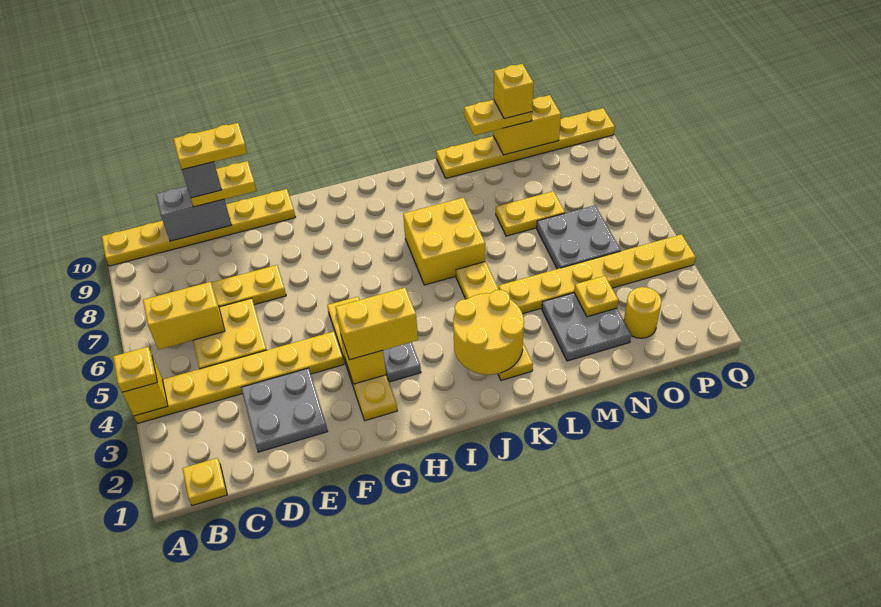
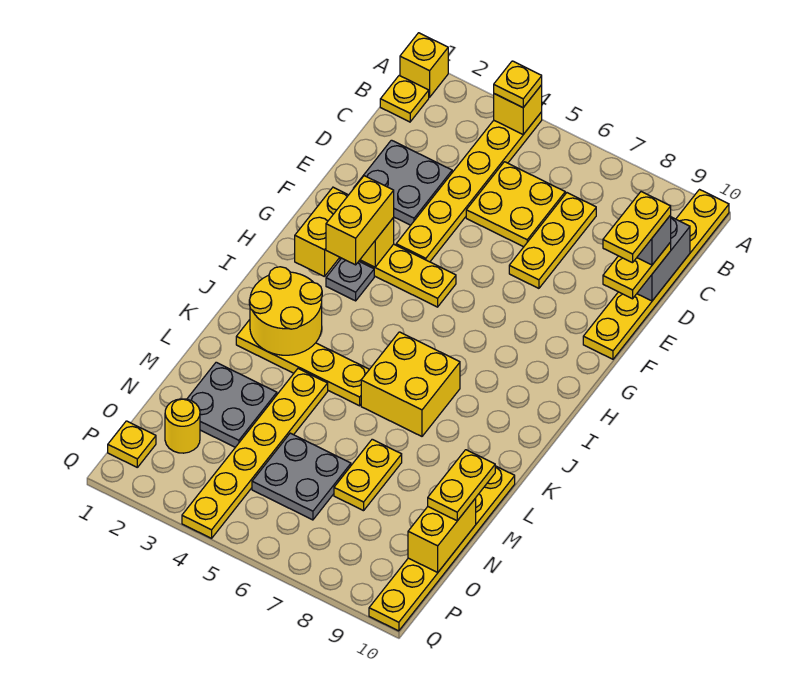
yellow 1x2 brick [143,282,225,350] -> yellow 1x2 brick moved to [295,187,348,277]
yellow 1x1 plate [574,276,618,317] -> yellow 1x1 plate moved to [108,421,156,467]
yellow 1x1 brick [494,64,534,119] -> yellow 1x1 brick moved to [400,33,448,97]

